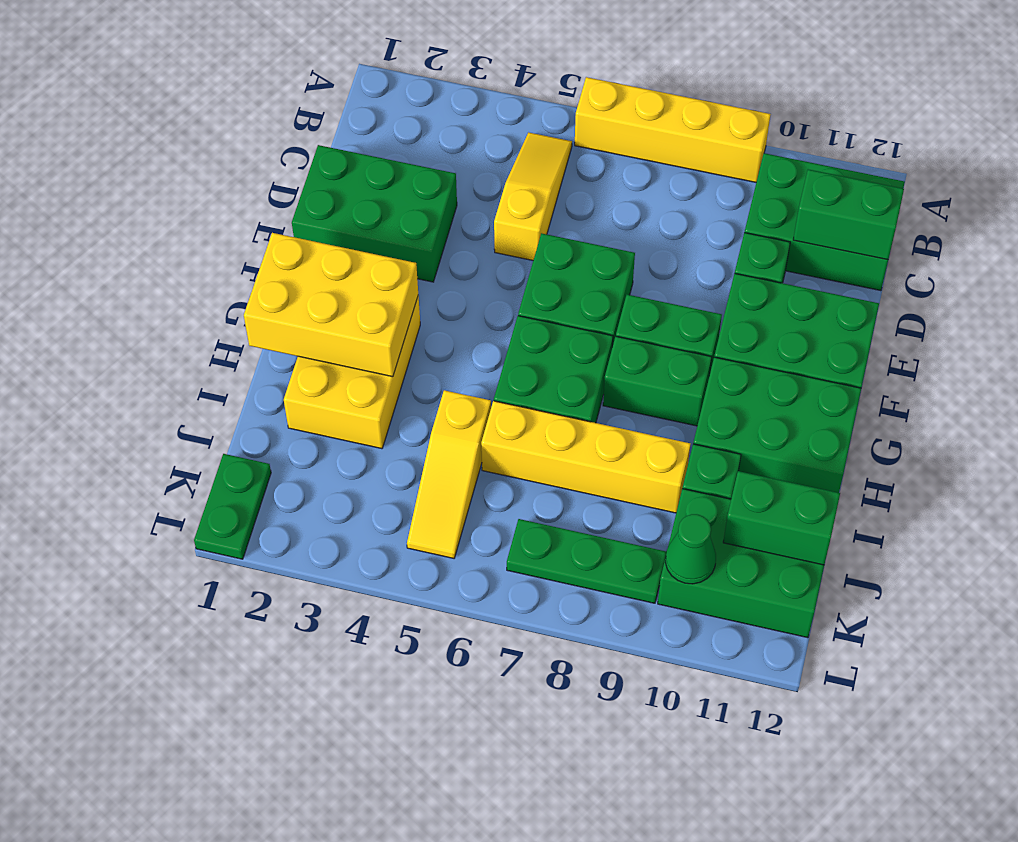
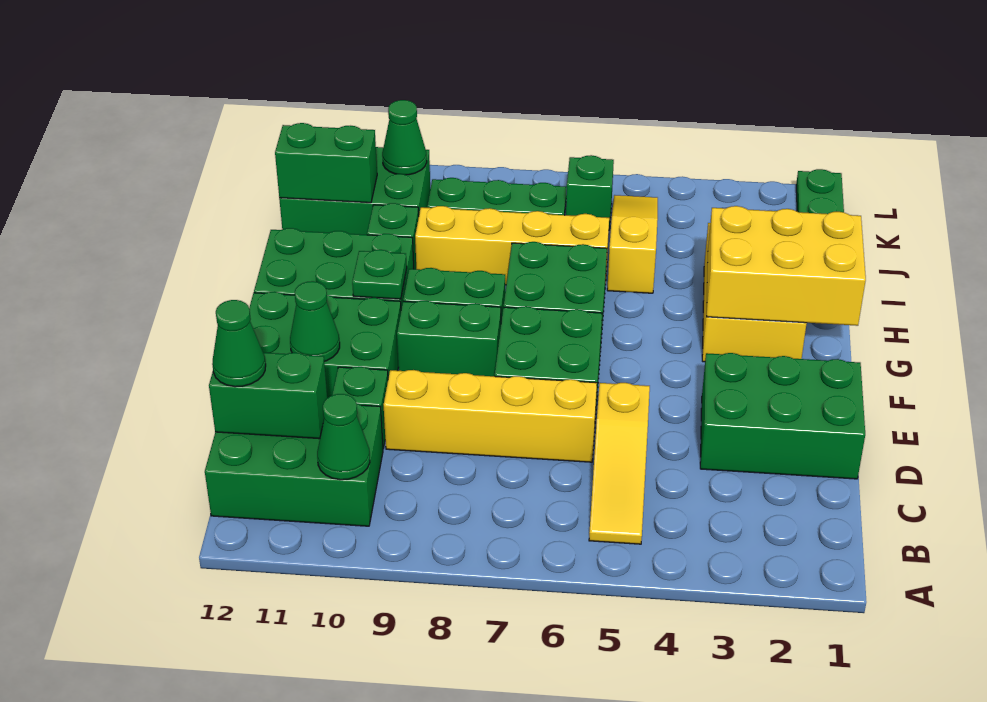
yellow 1x4 brick [575,77,771,182] -> yellow 1x4 brick moved to [384,370,597,462]
none -> green 1x1 cone [317,394,370,480]
none -> green 1x1 cone [212,300,266,387]
none -> green 1x1 cone [290,281,340,361]
none -> green 1x1 plate [352,250,407,299]
none -> green 1x1 brick [566,155,614,230]

